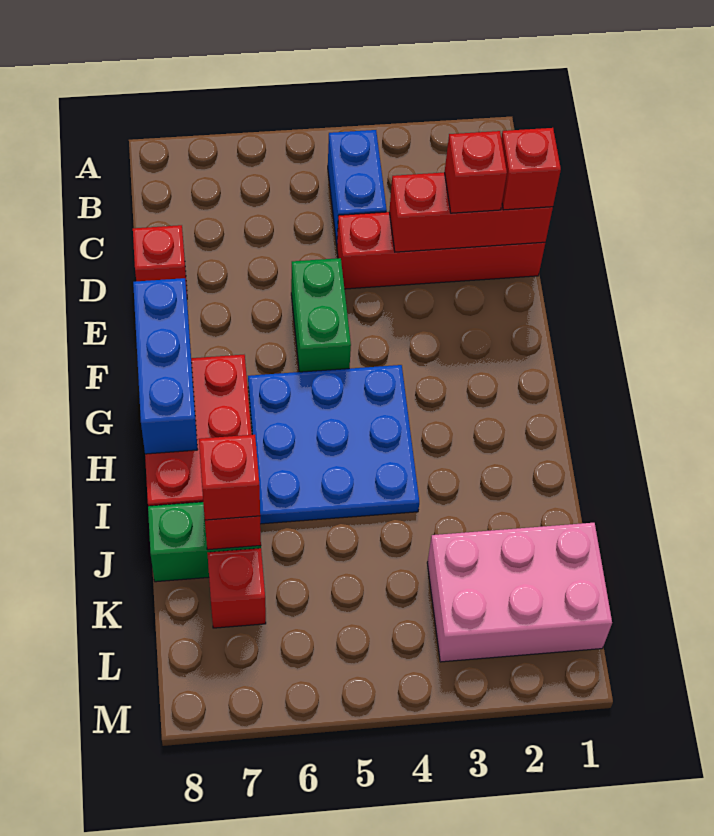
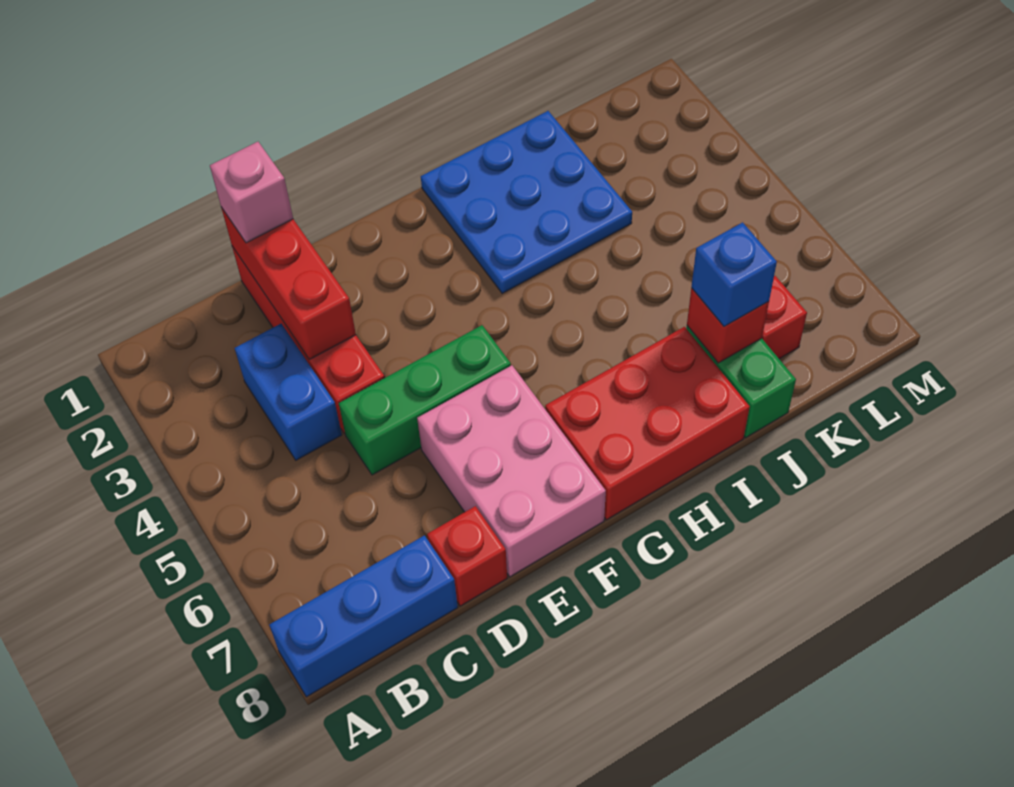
blue 1x2 brick [328,130,387,245] -> blue 1x2 brick turned to [235,324,342,460]
red 1x1 brick [501,128,561,210] -> pink 1x1 brick [210,142,293,243]
red 1x1 brick [445,131,507,213] -> none
green 1x2 brick [291,258,351,372] -> green 1x3 brick [339,325,511,475]
blue 1x3 brick [133,278,198,454] -> blue 1x3 brick moved to [270,535,458,697]
blue 3x3 plate [248,365,419,524] -> blue 3x3 plate moved to [421,111,632,293]
red 1x1 brick [199,435,260,520] -> blue 1x1 brick [691,222,777,327]
pink 2x3 brick [427,523,612,662] -> pink 2x3 brick moved to [417,365,606,577]

